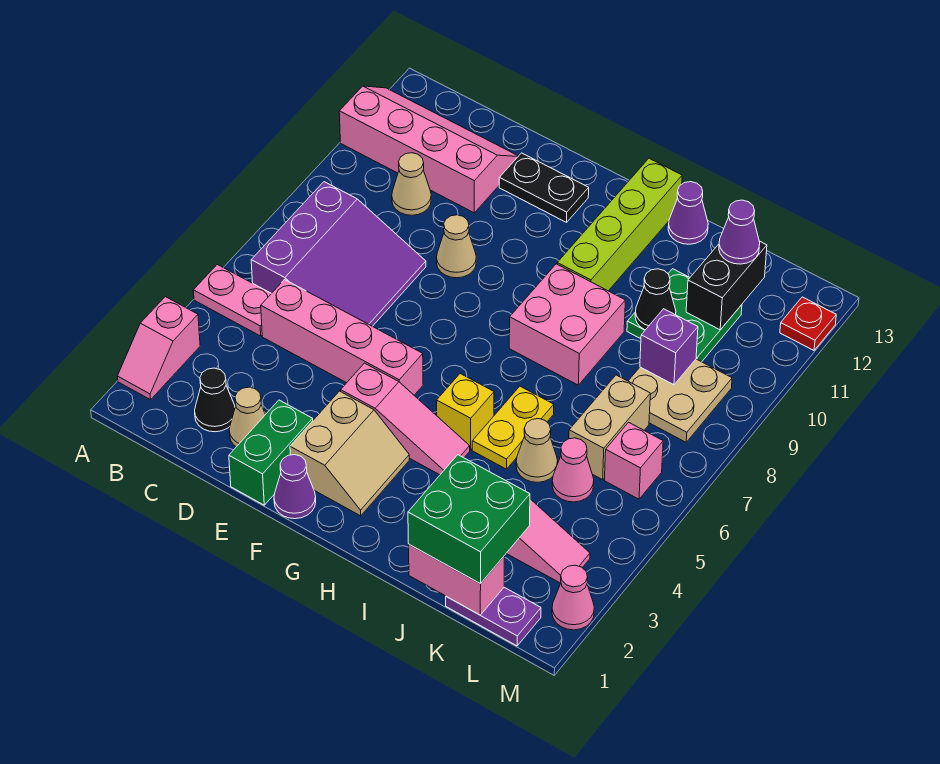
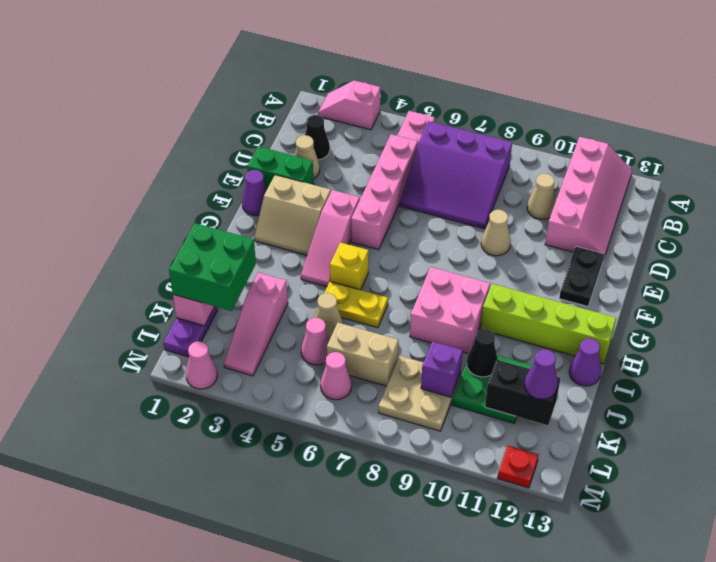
pink 1x1 brick [604,422,663,499] -> pink 1x1 cone [320,352,352,400]

